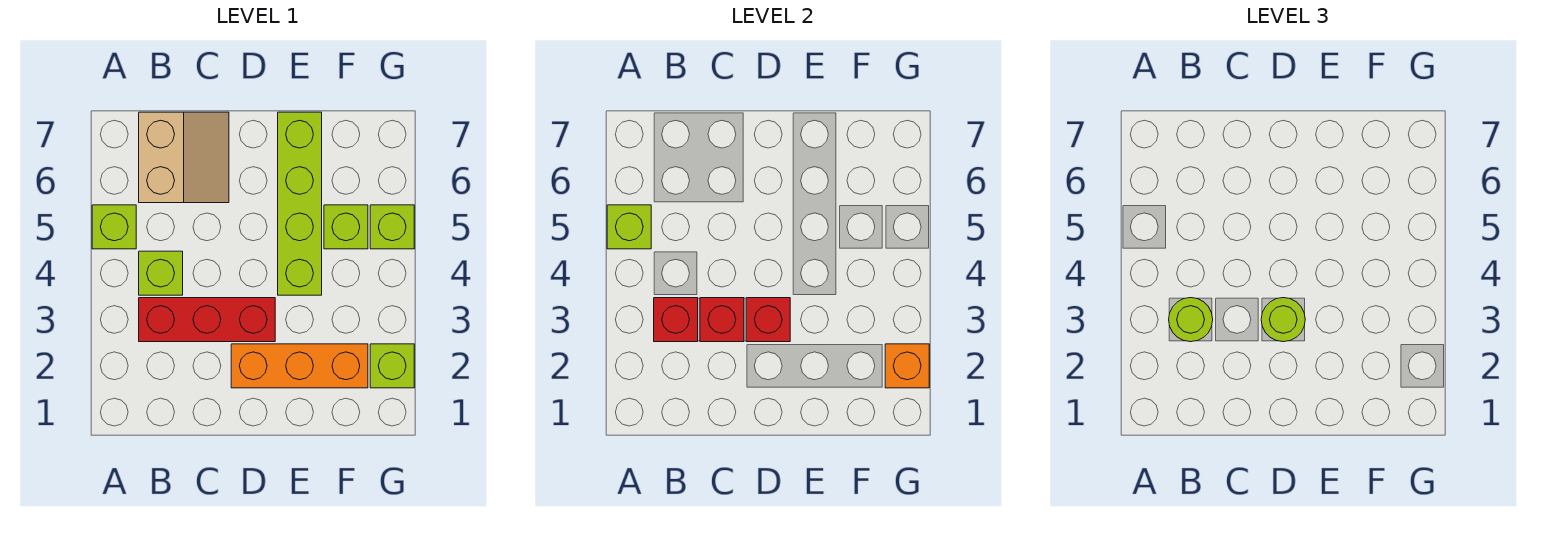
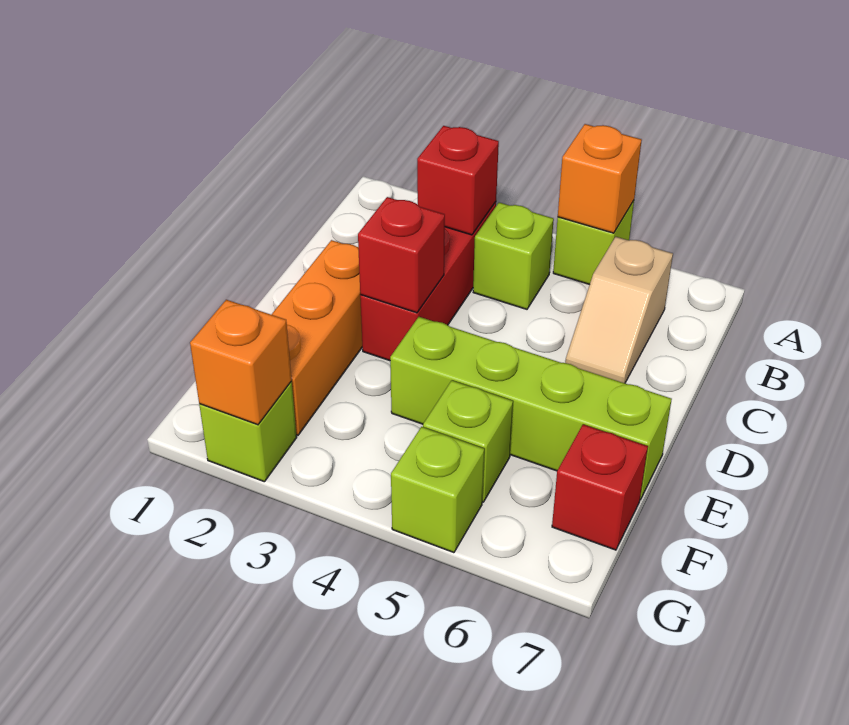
lime 1x1 brick [607,205,651,249] -> orange 1x1 brick [558,124,642,233]
lime 1x1 round brick [1169,298,1213,342] -> none
tan 2x2 slope [139,112,229,203] -> tan 1x2 slope [565,237,673,383]
red 1x1 brick [700,298,744,342] -> red 1x1 brick moved to [552,424,648,550]
lime 1x1 round brick [1261,298,1305,342] -> none

